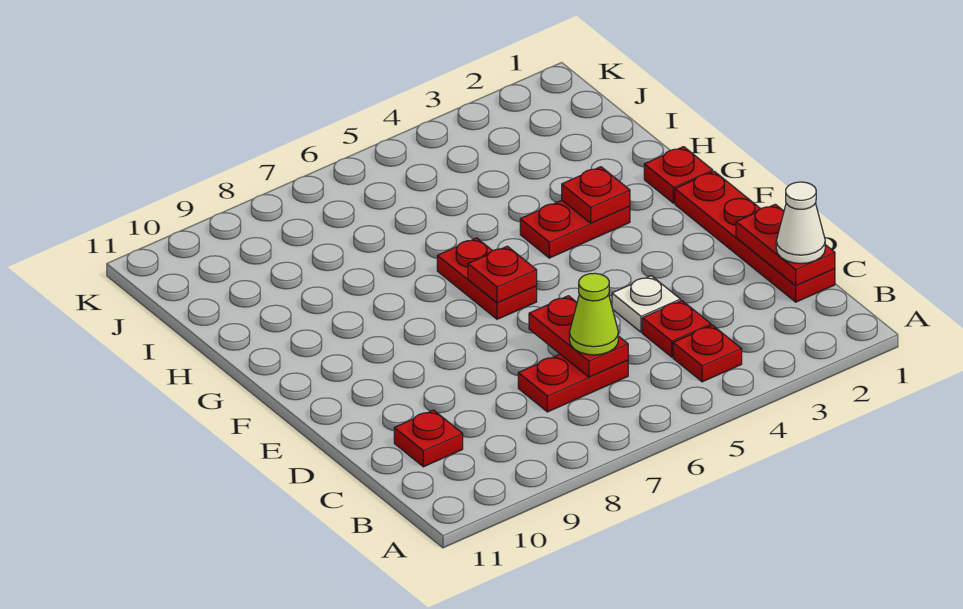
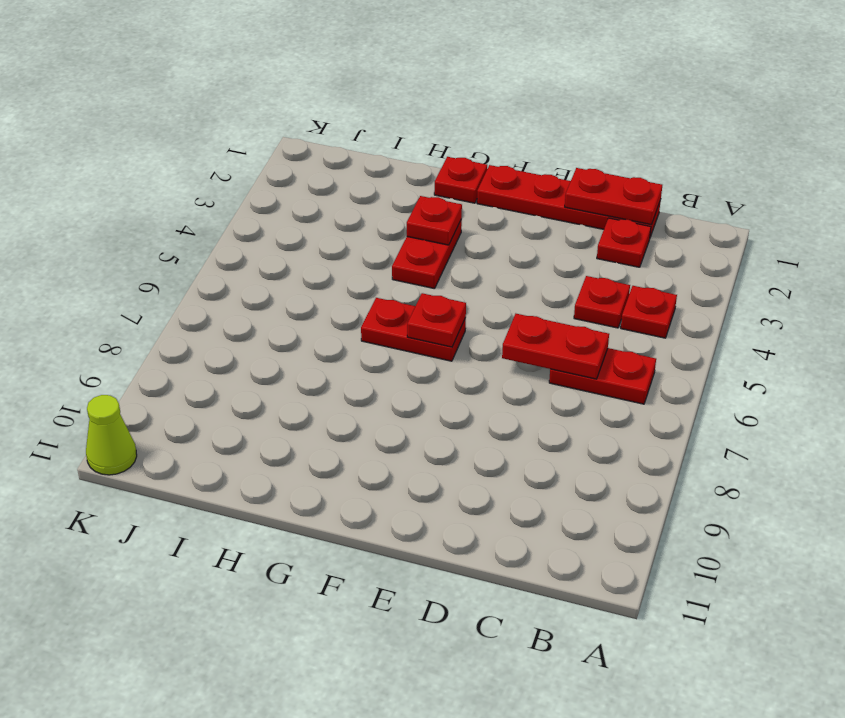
white 1x1 cone [776,182,825,264] -> none
red 1x2 plate [518,354,628,412] -> red 1x2 plate turned to [549,348,656,404]
lime 1x1 cone [569,273,618,355] -> lime 1x1 cone moved to [86,395,137,475]
red 1x1 plate [394,410,463,467] -> red 1x1 plate moved to [597,218,651,267]
white 1x1 plate [612,276,680,332] -> none

